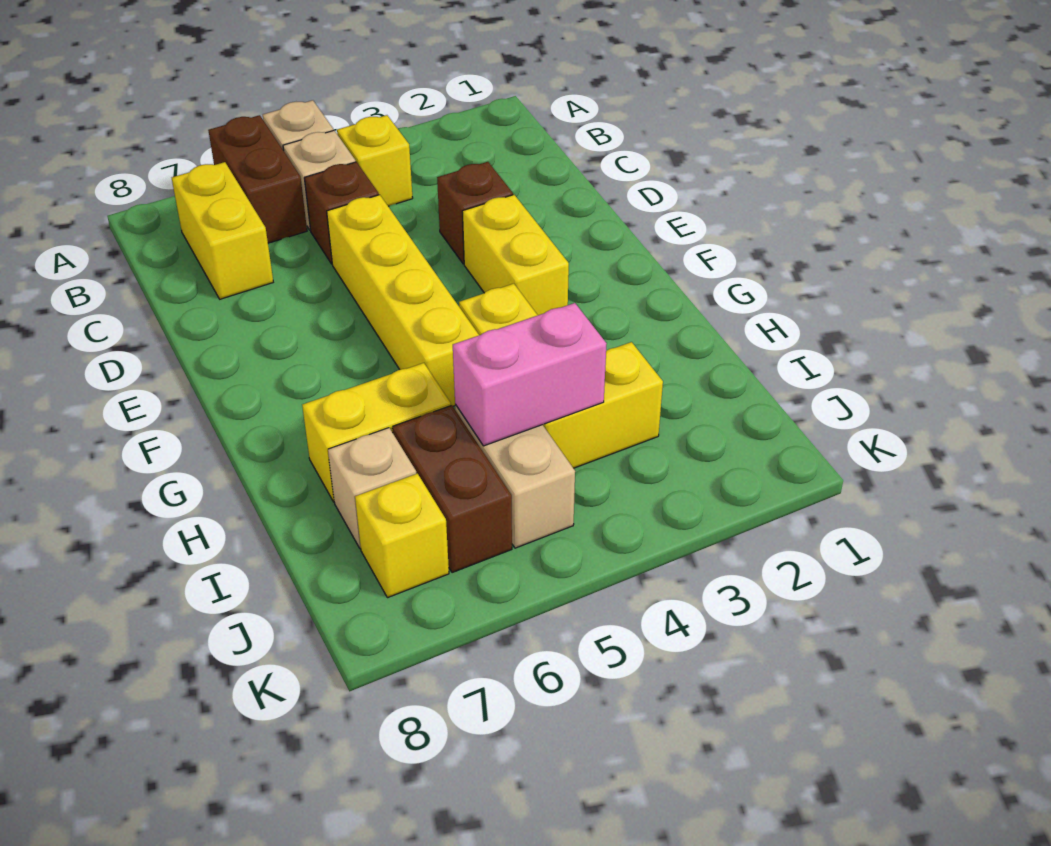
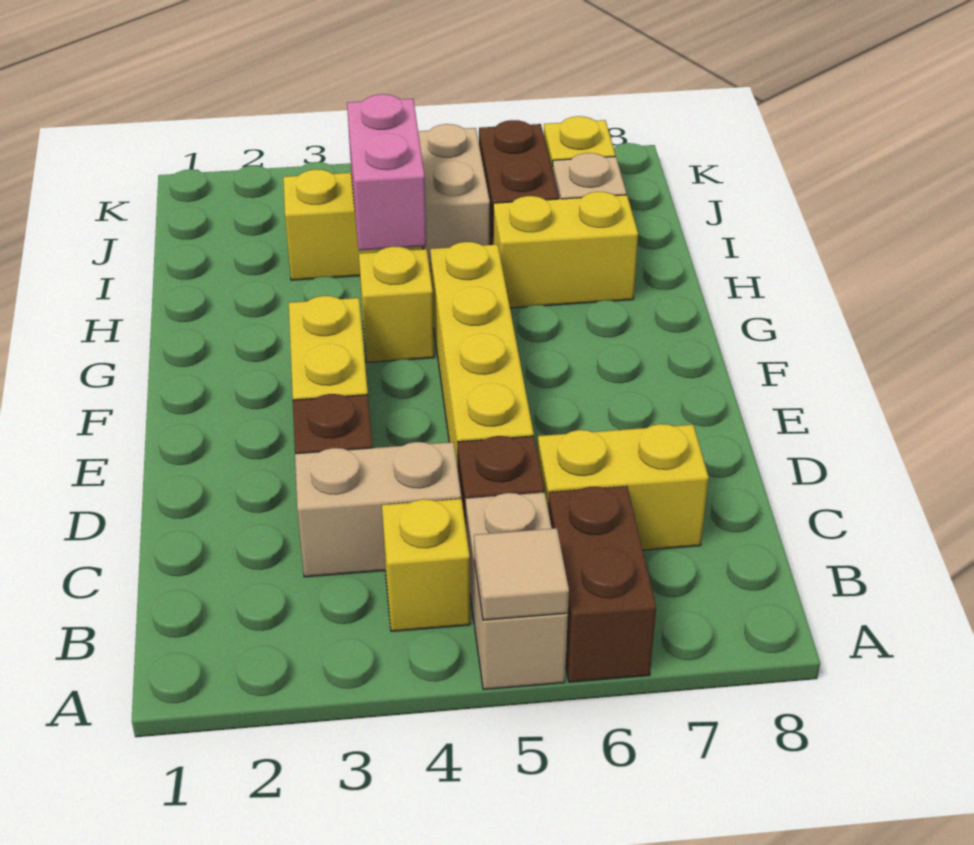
none -> tan 1x1 tile [474,528,569,620]
yellow 1x2 brick [172,162,273,299] -> yellow 1x2 brick turned to [538,424,709,550]
none -> tan 1x2 brick [295,442,461,577]
pink 1x2 brick [453,303,607,446] -> pink 1x2 brick turned to [347,94,427,251]

